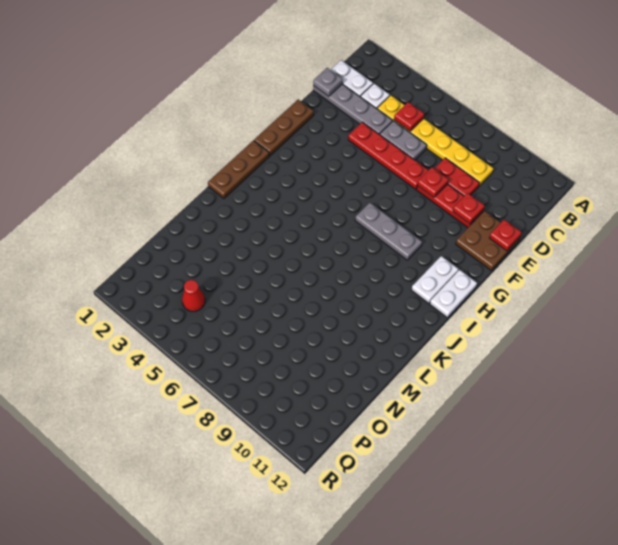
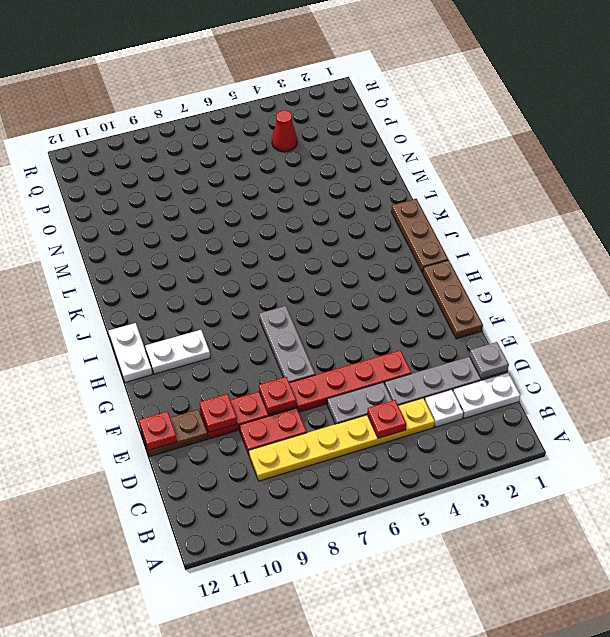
brown 2x2 plate [456,211,520,270] -> brown 1x2 plate [141,409,208,457]
grey 1x3 plate [355,203,422,260] -> grey 1x3 plate turned to [259,306,315,383]
white 1x2 plate [412,256,459,303] -> white 1x2 plate turned to [145,330,210,374]

